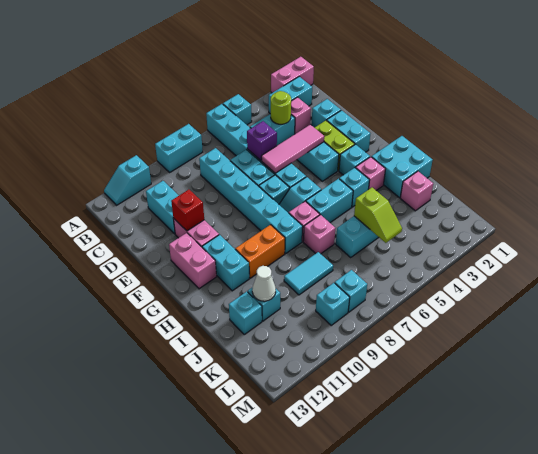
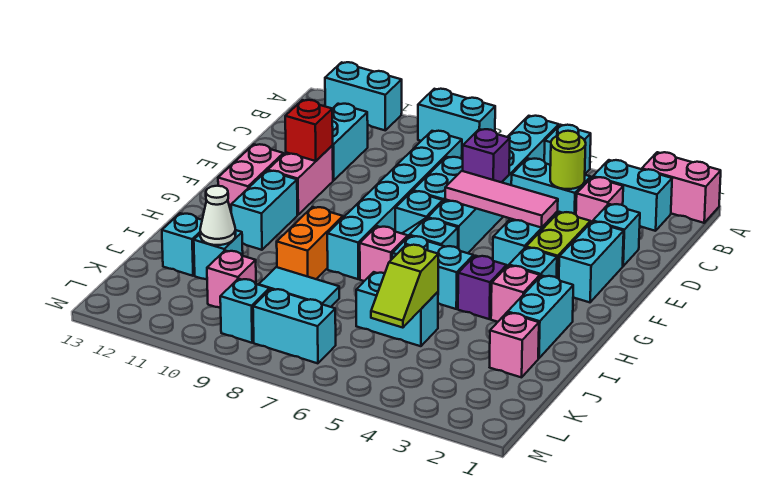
cyan 1x2 slope [104,155,151,205] -> cyan 1x2 brick [325,62,402,130]
cyan 2x2 brick [372,136,433,198] -> cyan 1x2 brick [508,275,573,358]
cyan 1x1 brick [339,168,369,207] -> purple 1x1 brick [458,256,507,319]
orange 1x2 brick [235,225,285,278] -> orange 1x2 brick turned to [277,207,343,279]
pink 1x1 brick [303,215,335,254] -> pink 1x1 brick moved to [207,251,256,308]
cyan 1x1 brick [335,270,367,312] -> cyan 1x2 brick [253,289,336,363]

